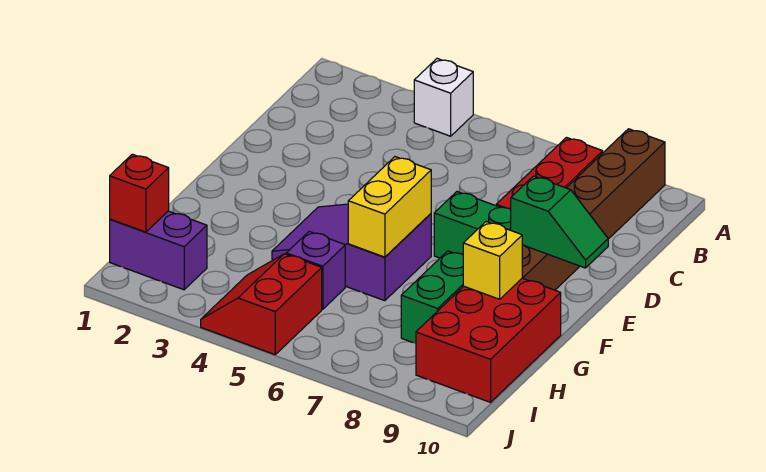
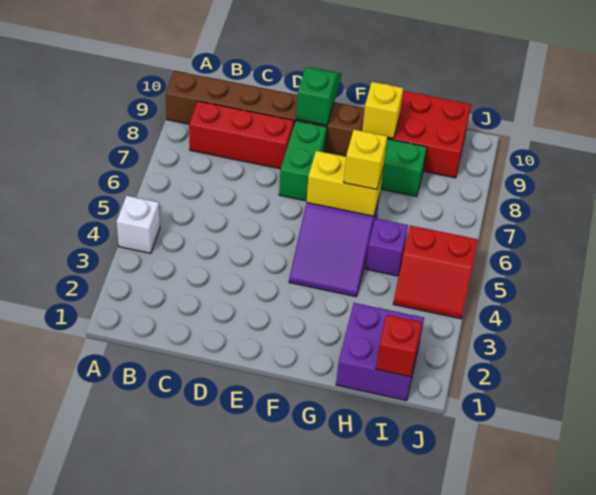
none -> yellow 1x1 brick [344,130,387,190]
purple 1x2 brick [110,211,207,290] -> purple 2x2 brick [336,303,424,401]

